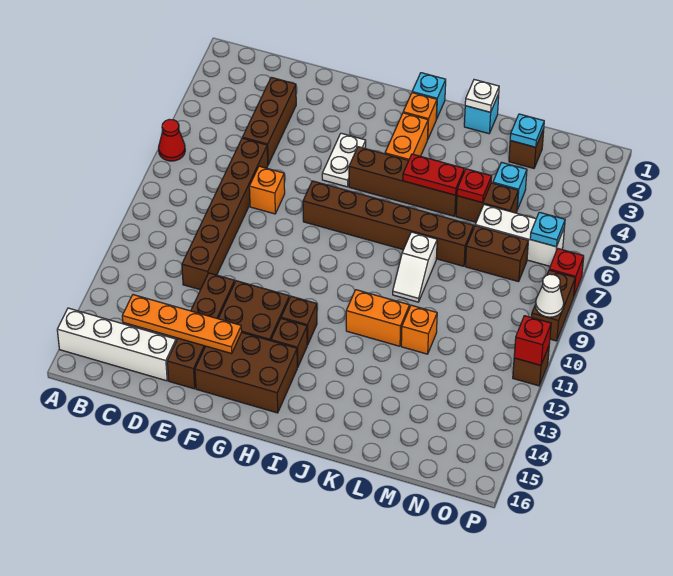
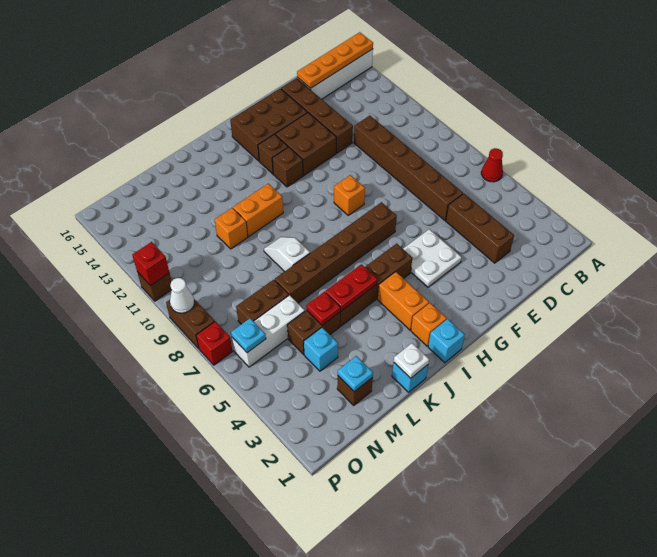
orange 1x4 plate [122,295,242,353] -> orange 1x4 plate moved to [297,32,373,88]
orange 1x1 brick [249,166,285,214] -> orange 1x1 brick moved to [334,175,365,215]
white 1x2 plate [322,133,366,187] -> white 2x2 plate [403,229,462,287]

